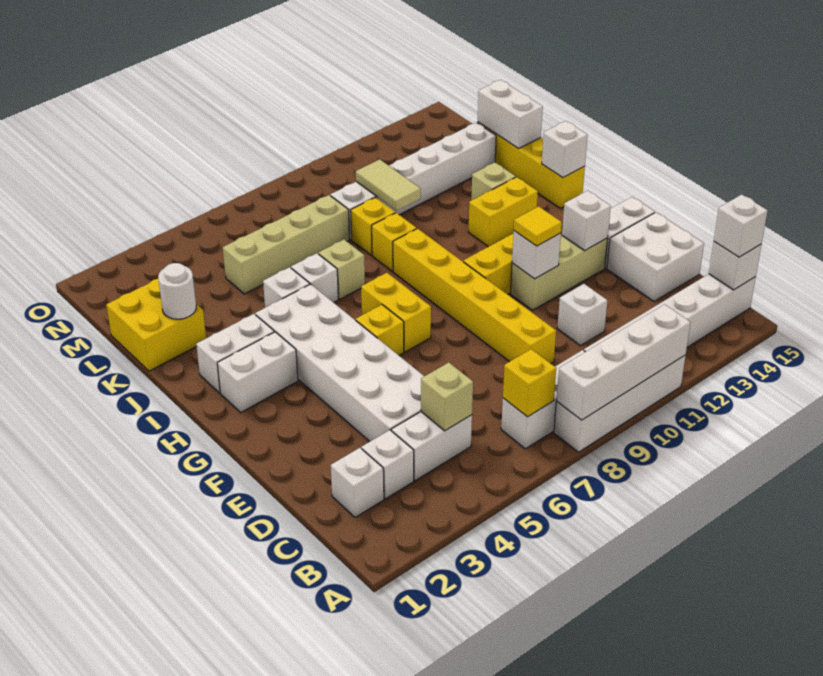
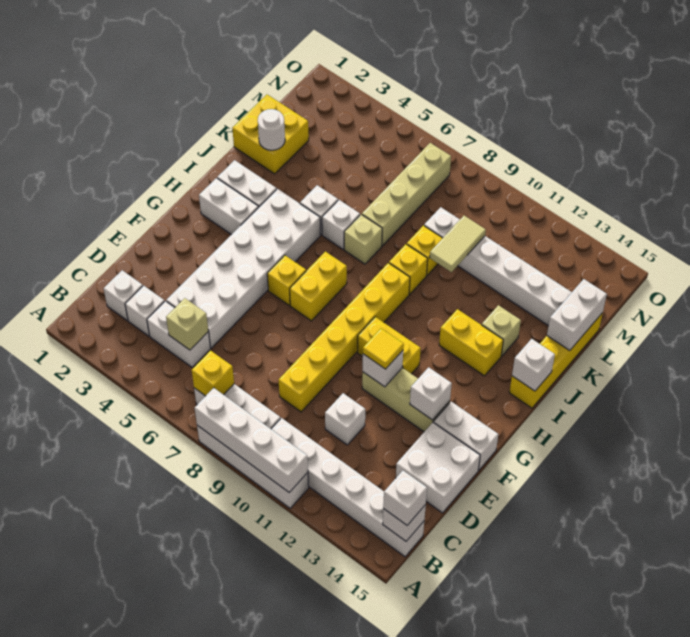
tan 1x4 brick [223,195,349,294] -> tan 1x4 brick turned to [362,143,451,246]

